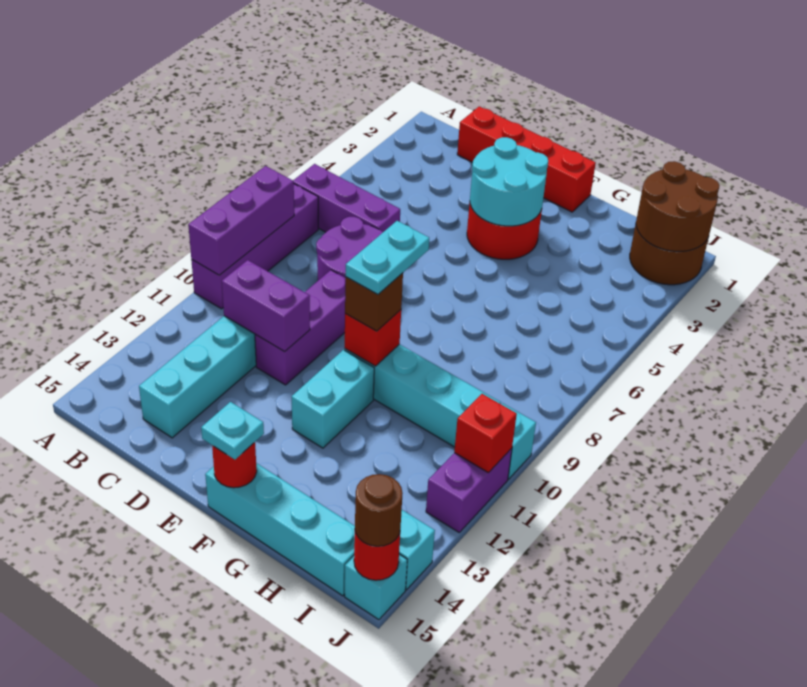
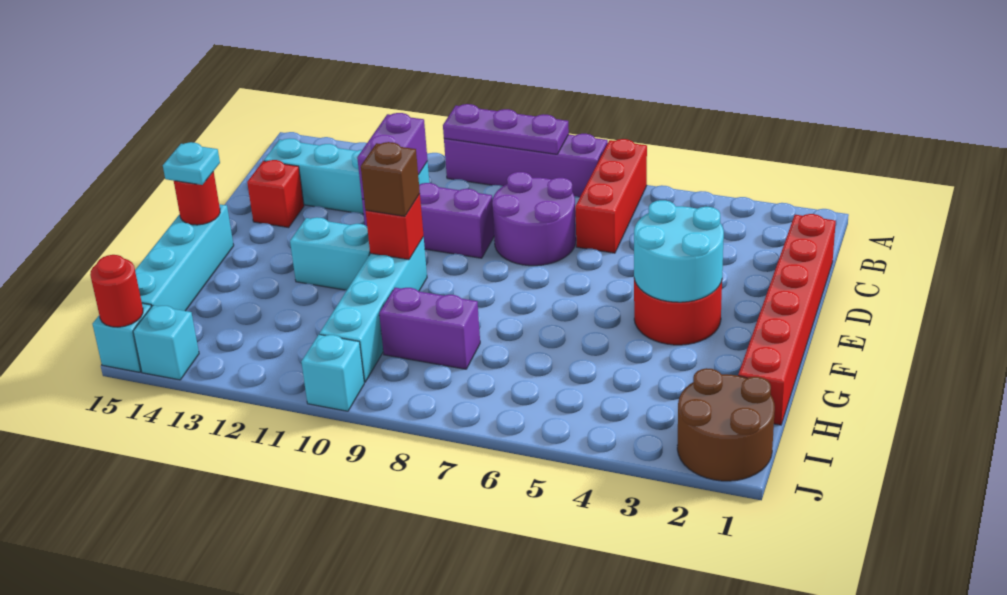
purple 1x3 brick [293,164,400,232] -> red 1x3 brick [575,139,647,253]
purple 1x3 brick [188,166,294,275] -> purple 1x3 plate [443,104,569,154]
red 1x4 brick [457,106,596,212] -> red 1x6 brick [738,214,836,425]
cyan 1x2 plate [346,221,429,294] -> none
brown 2x2 round brick [636,161,720,252] -> none
purple 1x2 brick [426,448,512,532] -> purple 1x2 brick moved to [379,288,480,369]
red 1x1 brick [454,394,517,472] -> red 1x1 brick moved to [247,160,304,228]
brown 1x1 round brick [355,474,403,546] -> none

